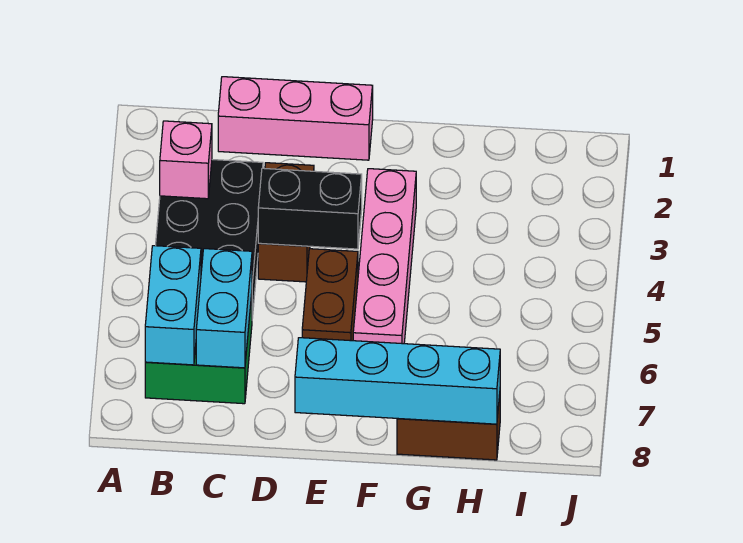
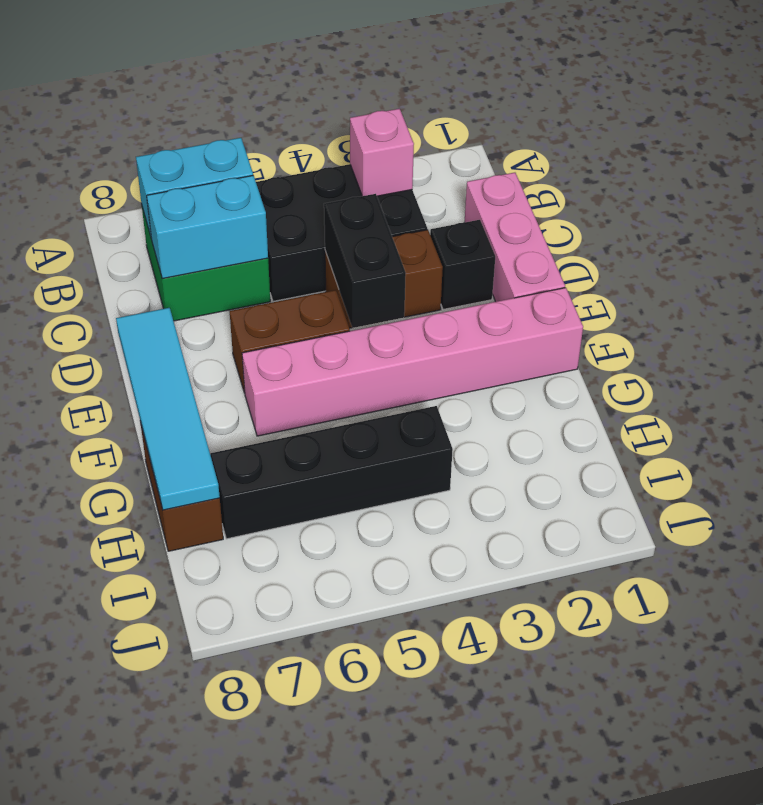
none -> black 1x1 brick [430,220,495,309]
cyan 1x4 brick [295,338,500,424] -> cyan 1x4 tile [116,308,220,510]
pink 1x4 brick [353,169,416,344] -> pink 1x6 brick [242,288,583,436]
none -> black 1x4 brick [210,406,453,539]

